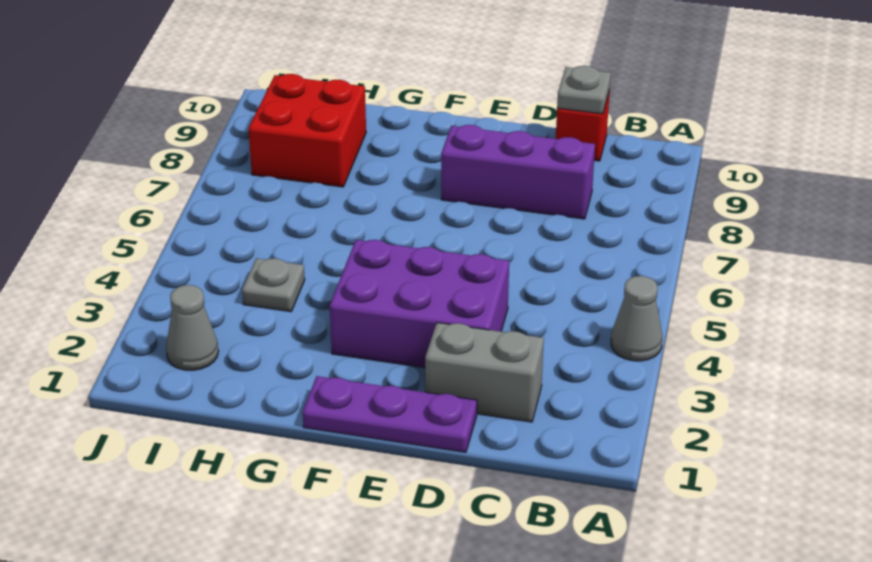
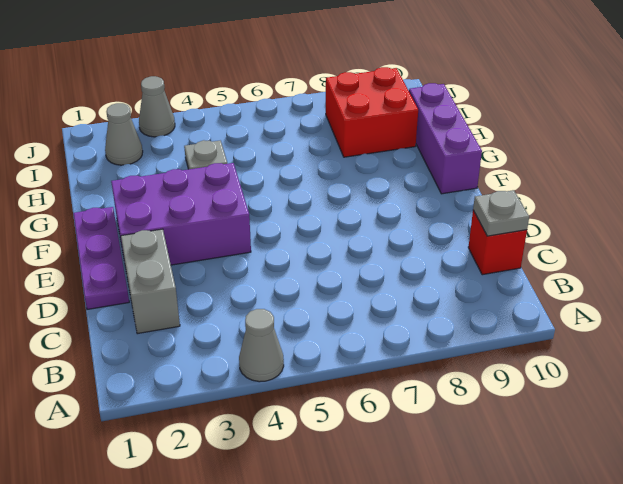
purple 1x3 brick [441,125,595,219] -> purple 1x3 brick moved to [409,83,482,194]
purple 2x3 brick [330,240,509,368] -> purple 2x3 brick turned to [111,163,251,268]
none -> grey 1x1 cone [139,76,175,137]

